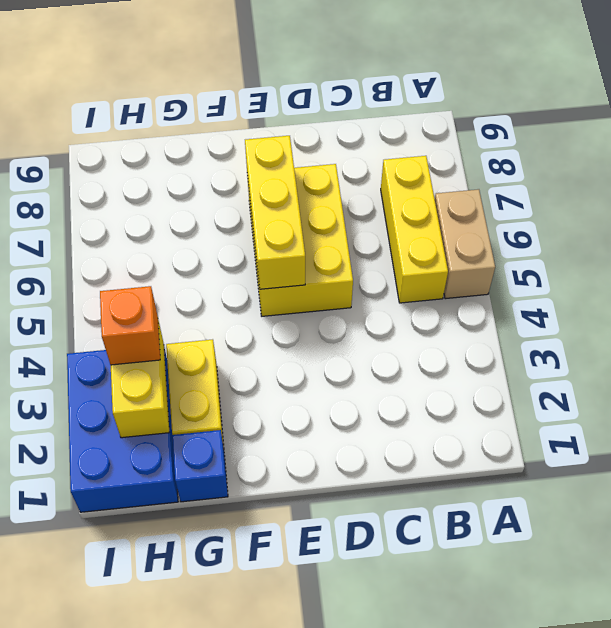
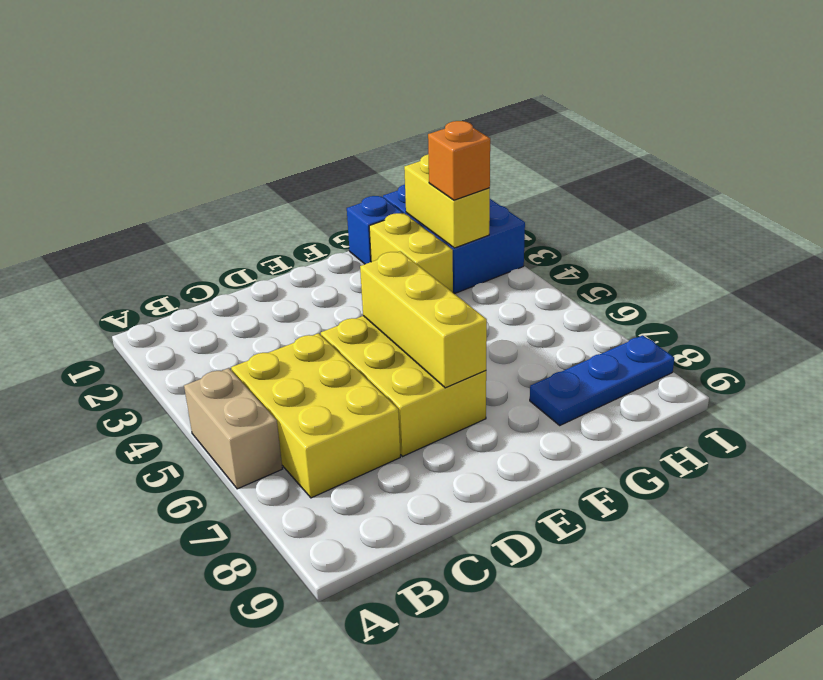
yellow 1x3 brick [381,156,448,303] -> yellow 2x3 brick [231,333,400,498]
none -> blue 1x3 plate [530,335,674,425]

